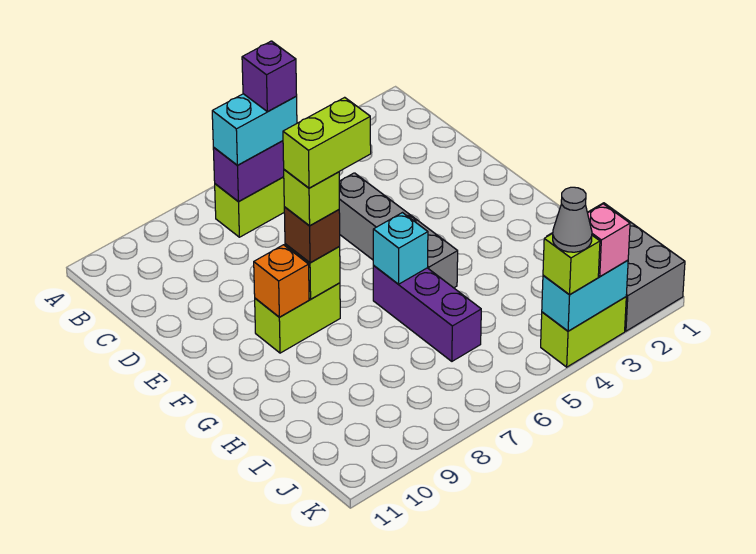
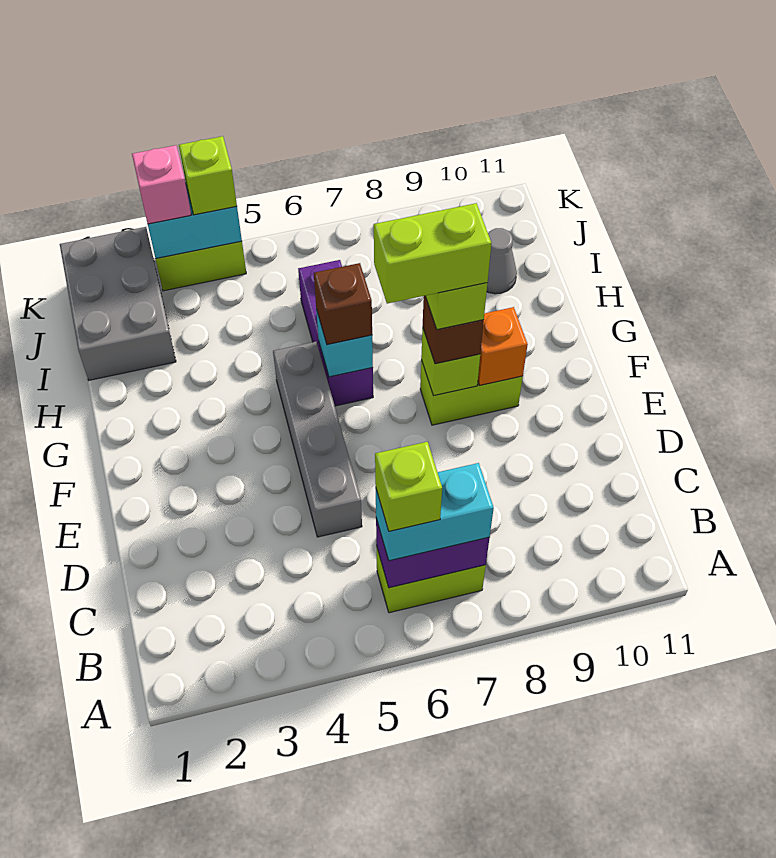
purple 1x1 brick [242,41,297,112] -> lime 1x1 brick [375,442,442,531]
none -> brown 1x1 brick [314,263,372,345]
grey 1x1 cone [553,187,592,252] -> grey 1x1 cone moved to [487,228,517,294]

